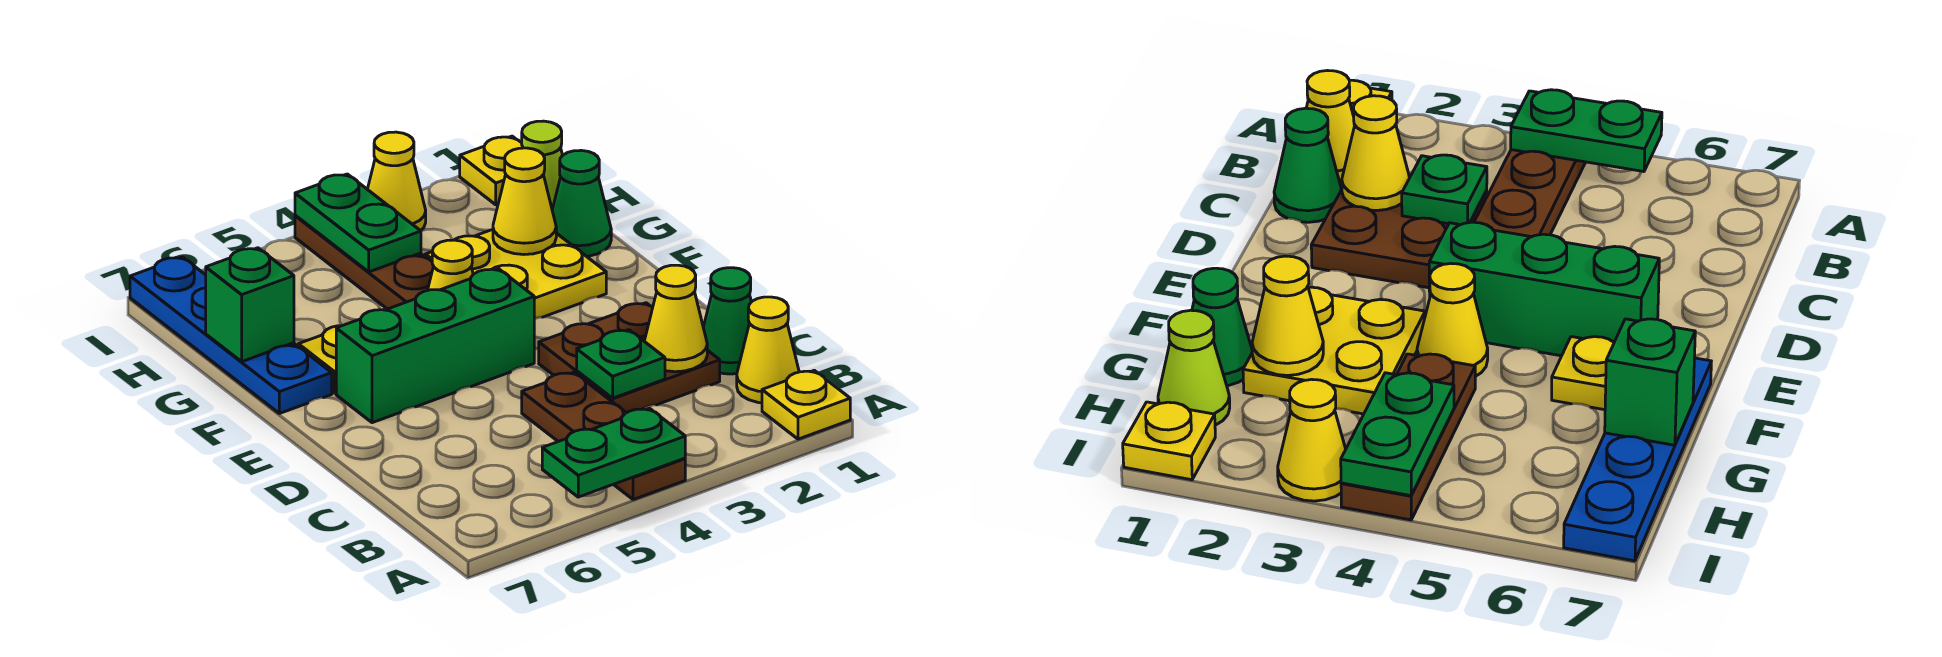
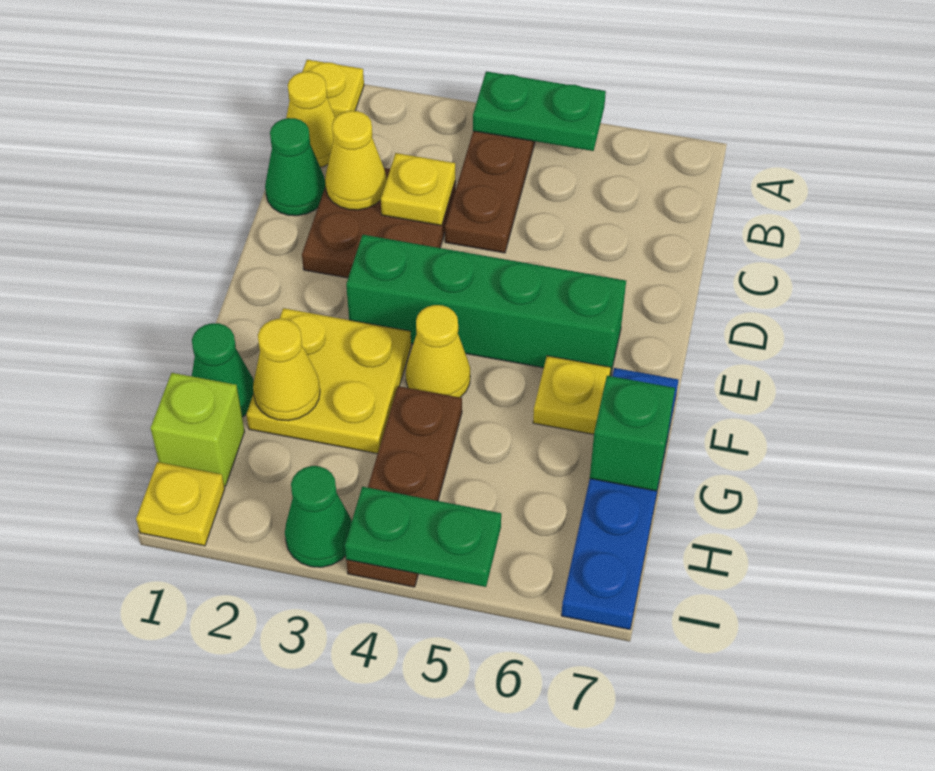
green 1x1 plate [577,330,665,398] -> yellow 1x1 plate [381,153,455,226]
green 1x3 brick [336,269,534,423] -> green 1x4 brick [346,235,626,376]
lime 1x1 cone [522,121,563,209] -> lime 1x1 brick [151,373,245,486]
green 1x2 plate [295,174,421,272] -> green 1x2 plate turned to [345,487,501,587]
yellow 1x1 cone [367,132,426,231] -> green 1x1 cone [285,466,352,567]

